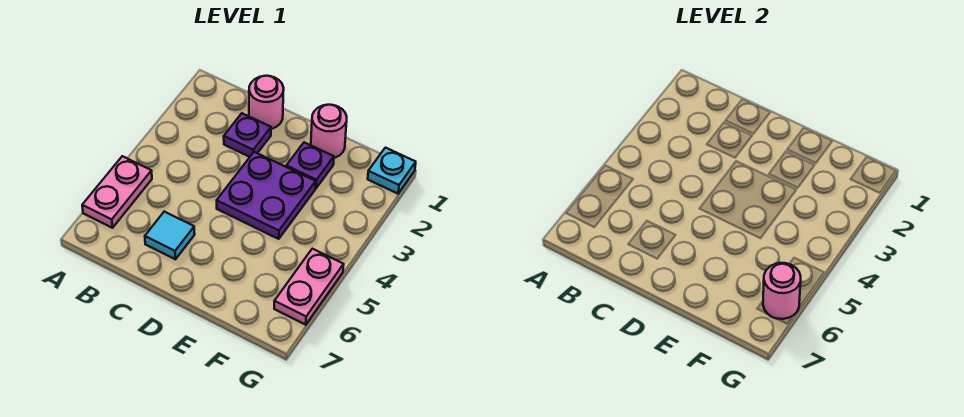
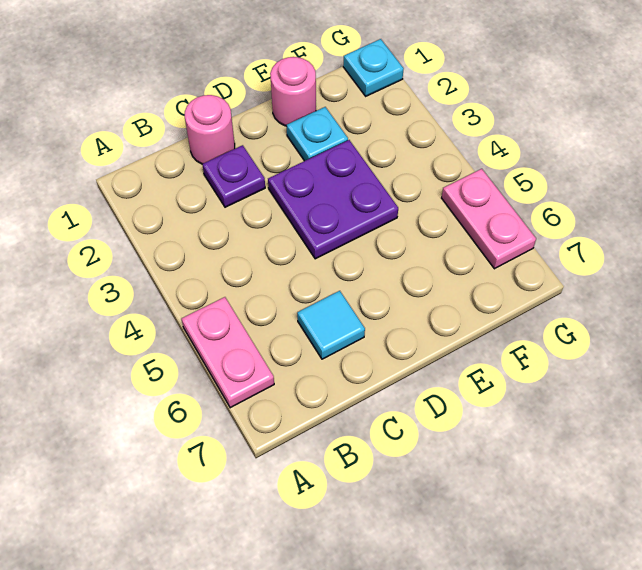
purple 1x1 plate [286,142,334,188] -> cyan 1x1 plate [286,107,348,161]
pink 1x1 round brick [763,263,801,319] -> none

